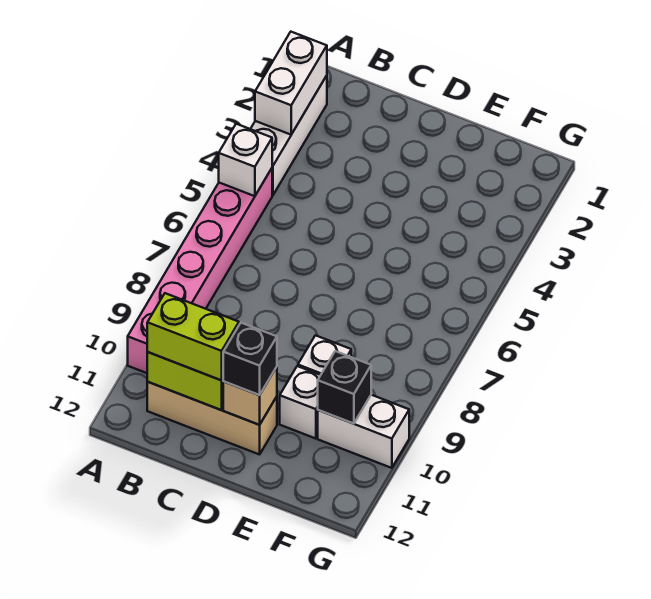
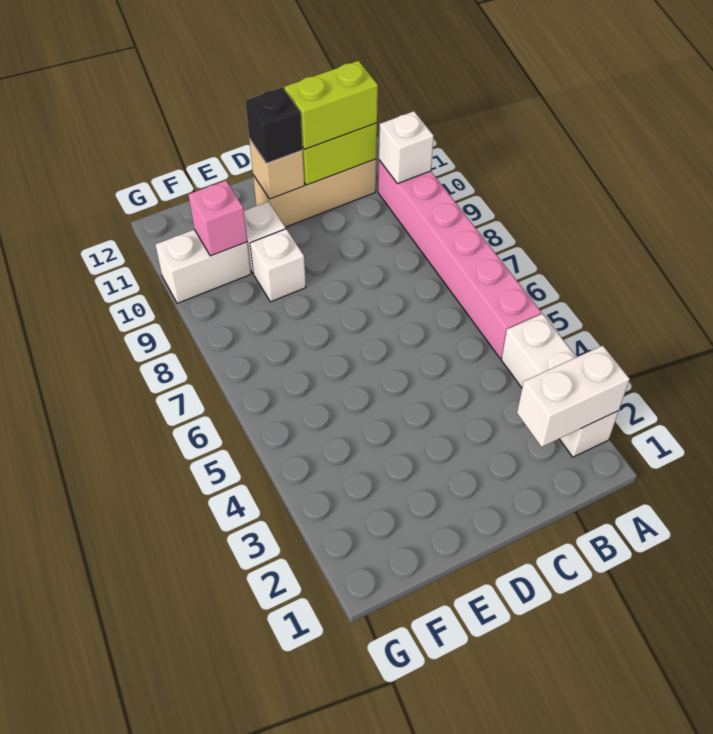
white 1x2 brick [255,32,327,135] -> white 1x2 brick turned to [517,346,630,447]
white 1x1 brick [219,124,272,196] -> white 1x1 brick moved to [379,111,434,184]
black 1x1 brick [318,351,371,424] -> pink 1x1 brick [188,181,247,256]

